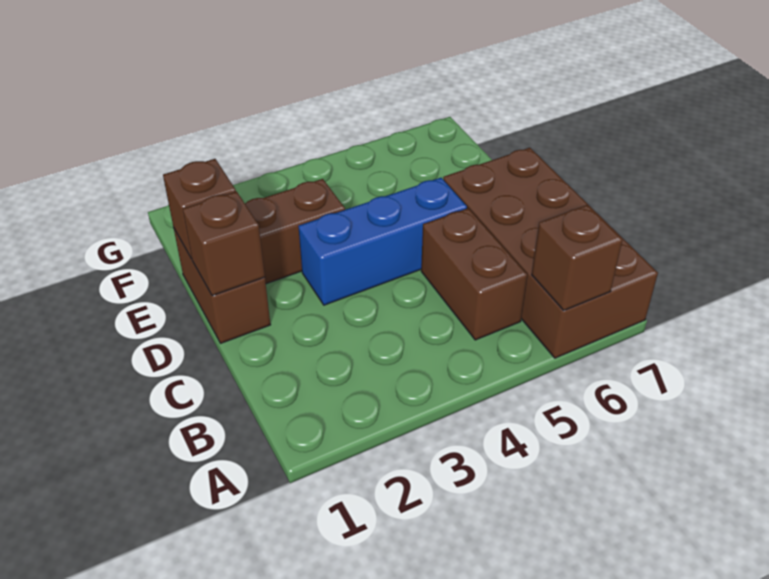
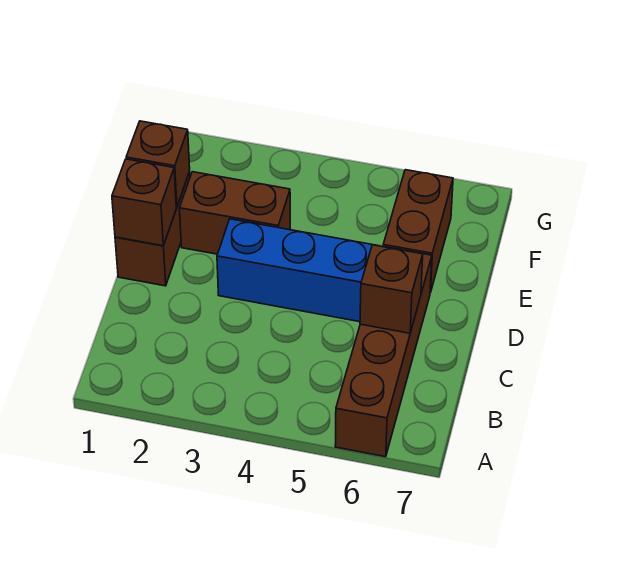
brown 2x4 brick [443,148,658,358] -> brown 1x4 brick [335,248,432,457]
brown 1x1 brick [532,205,623,311] -> brown 1x1 brick moved to [360,245,423,333]
brown 1x2 brick [421,208,527,340] -> brown 1x2 brick moved to [383,170,453,293]

